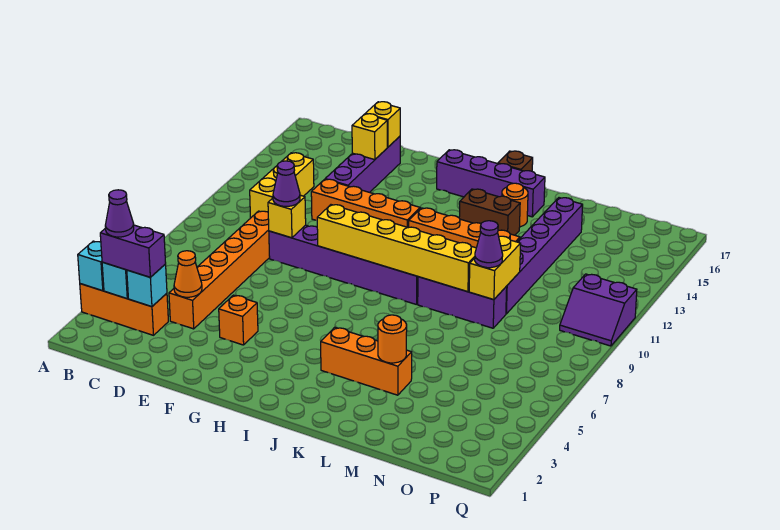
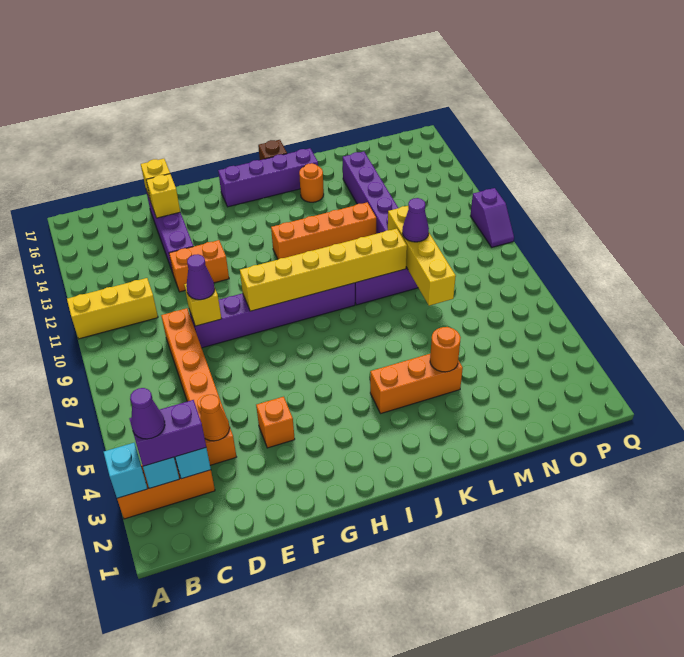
yellow 1x3 brick [250,153,314,218] -> yellow 1x3 brick turned to [67,278,158,339]
orange 1x4 brick [311,179,420,228] -> orange 1x2 brick [169,240,229,292]
brown 1x2 brick [459,189,520,235] -> none
yellow 1x2 brick [469,236,521,300] -> yellow 1x4 brick [388,206,456,306]
purple 2x2 slope [560,274,637,346] -> purple 1x2 slope [471,188,514,247]

